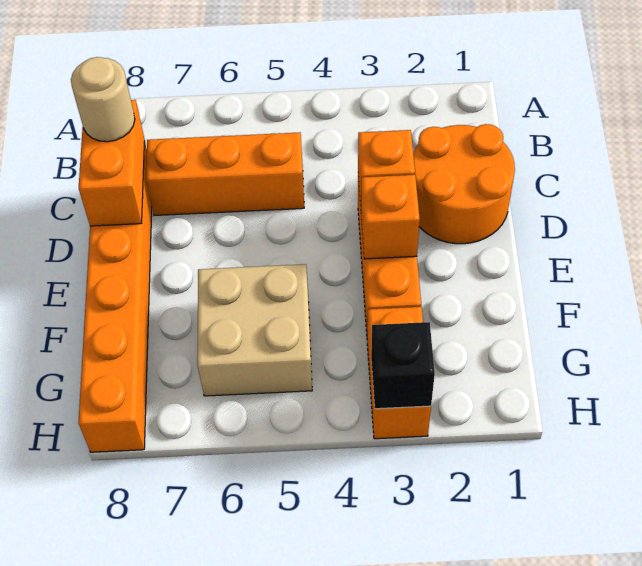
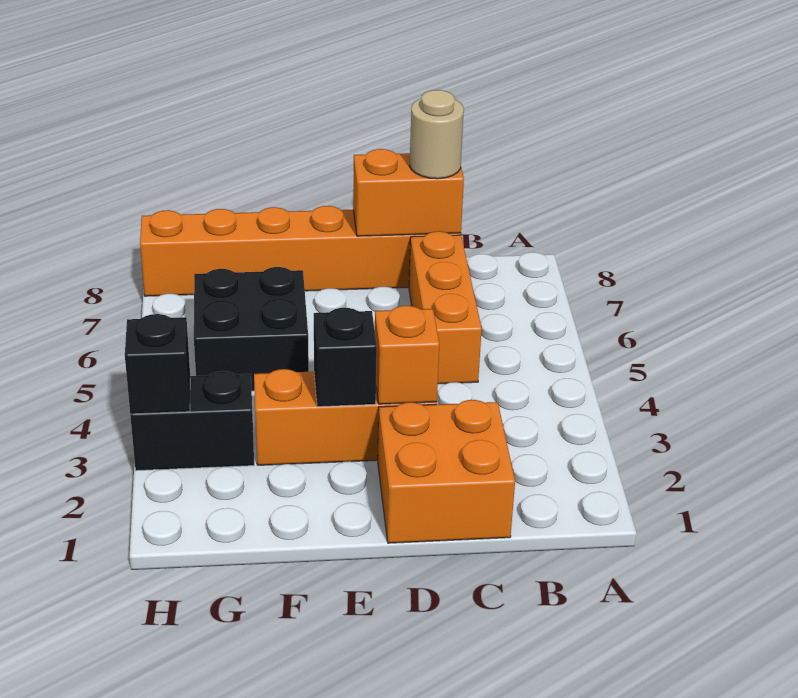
orange 2x2 round brick [413,124,515,244] -> orange 2x2 brick [378,400,515,543]
orange 1x1 brick [361,175,420,259] -> black 1x1 brick [314,308,377,407]
tan 2x2 brick [197,264,312,396] -> black 2x2 brick [194,267,309,391]
orange 1x2 brick [367,307,431,439] -> black 1x2 brick [130,371,254,471]

